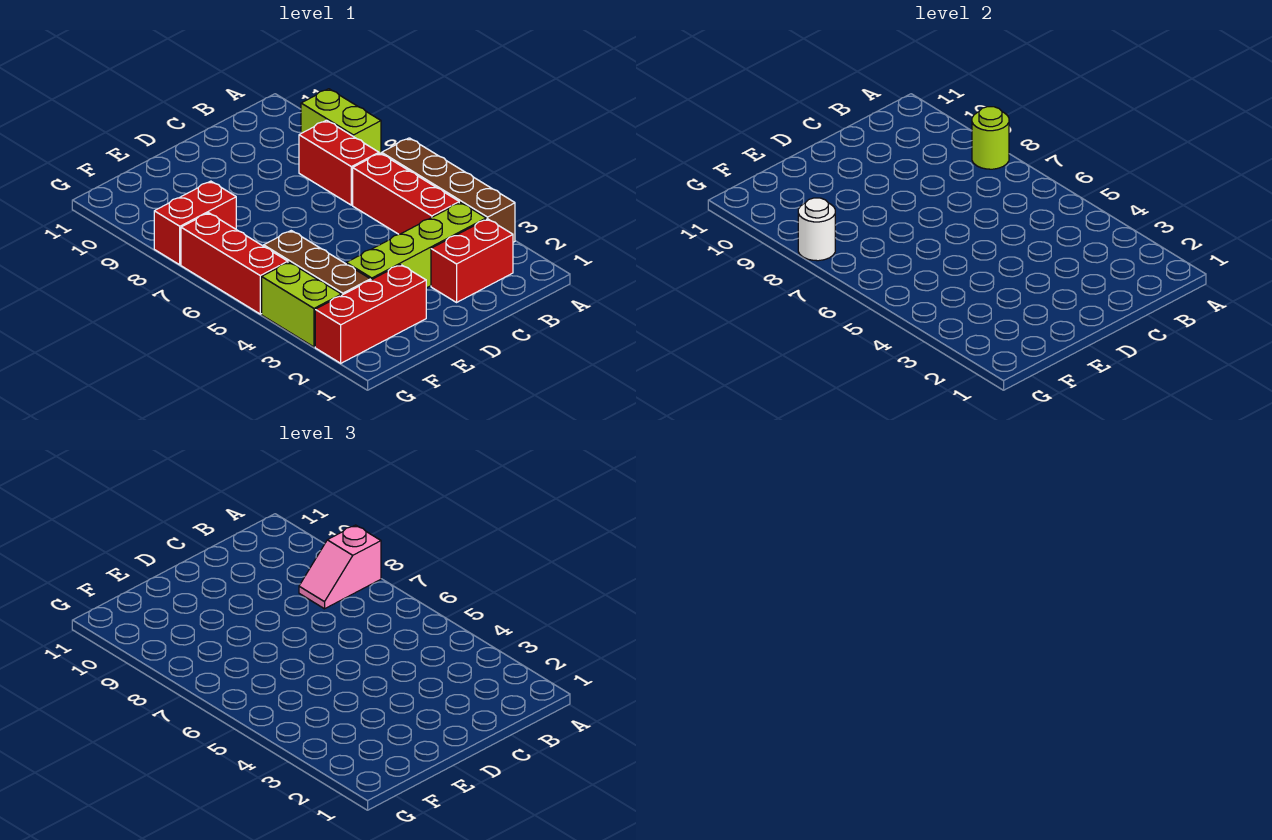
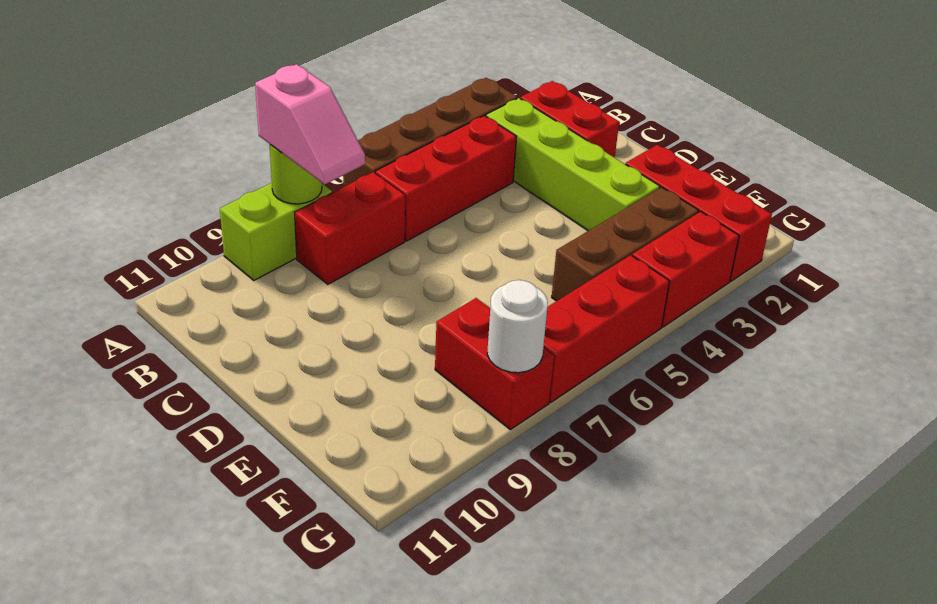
lime 1x2 brick [262,262,341,347] -> red 1x2 brick [632,212,739,327]

